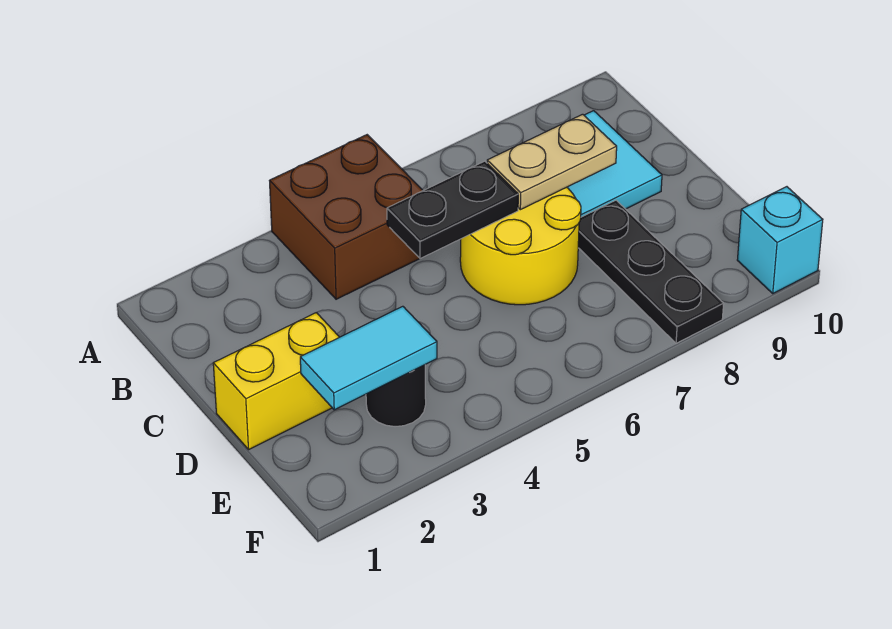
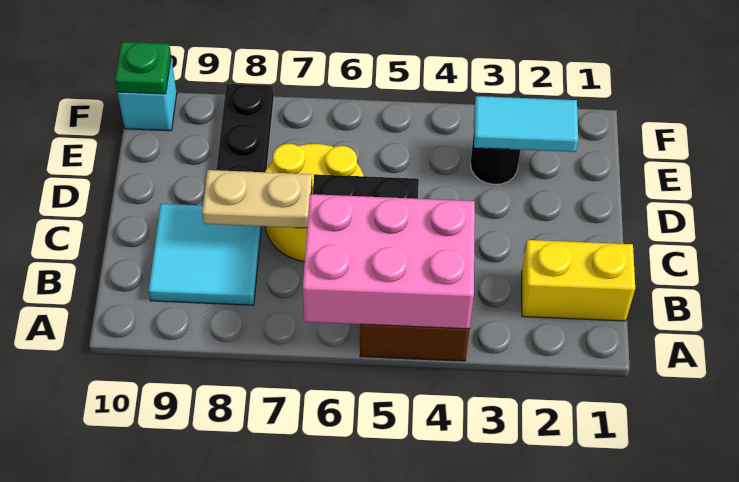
none -> pink 2x3 brick [303,194,475,329]
yellow 1x2 brick [213,313,339,449] -> yellow 1x2 brick moved to [521,240,635,321]
none -> green 1x1 plate [115,42,171,94]

